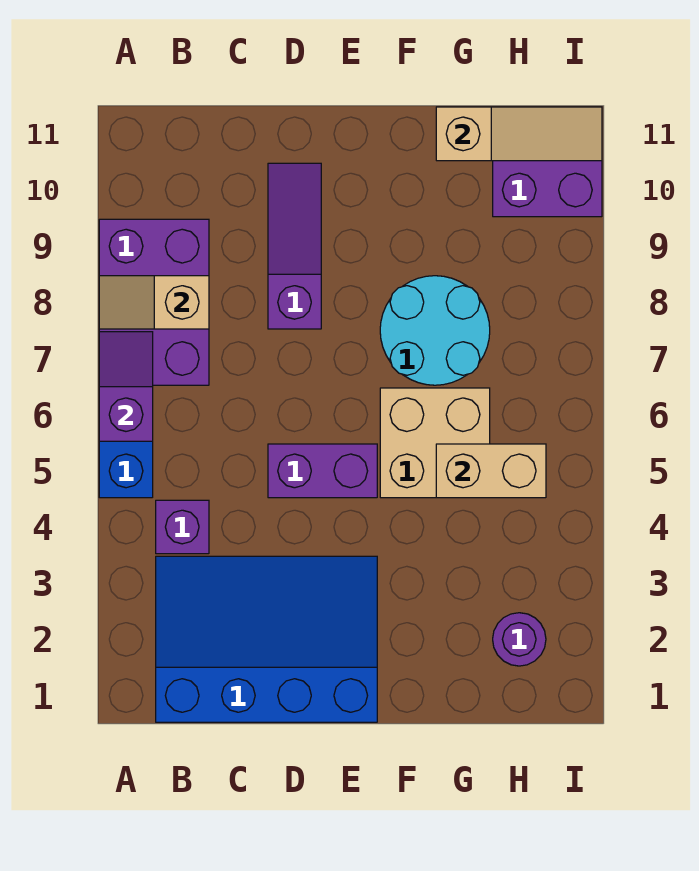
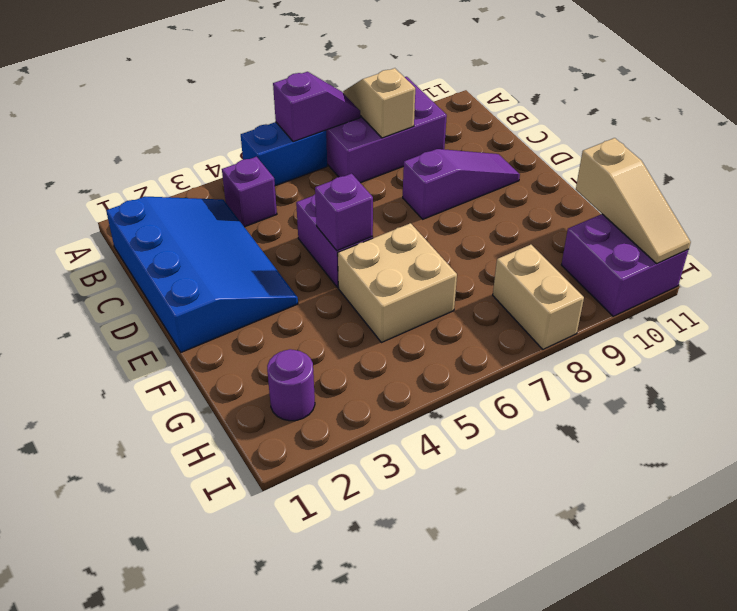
none -> purple 1x1 brick [315,174,373,250]
cyan 2x2 round brick [380,276,490,385] -> none
tan 1x2 brick [436,444,546,498] -> tan 1x2 brick moved to [493,245,584,349]

